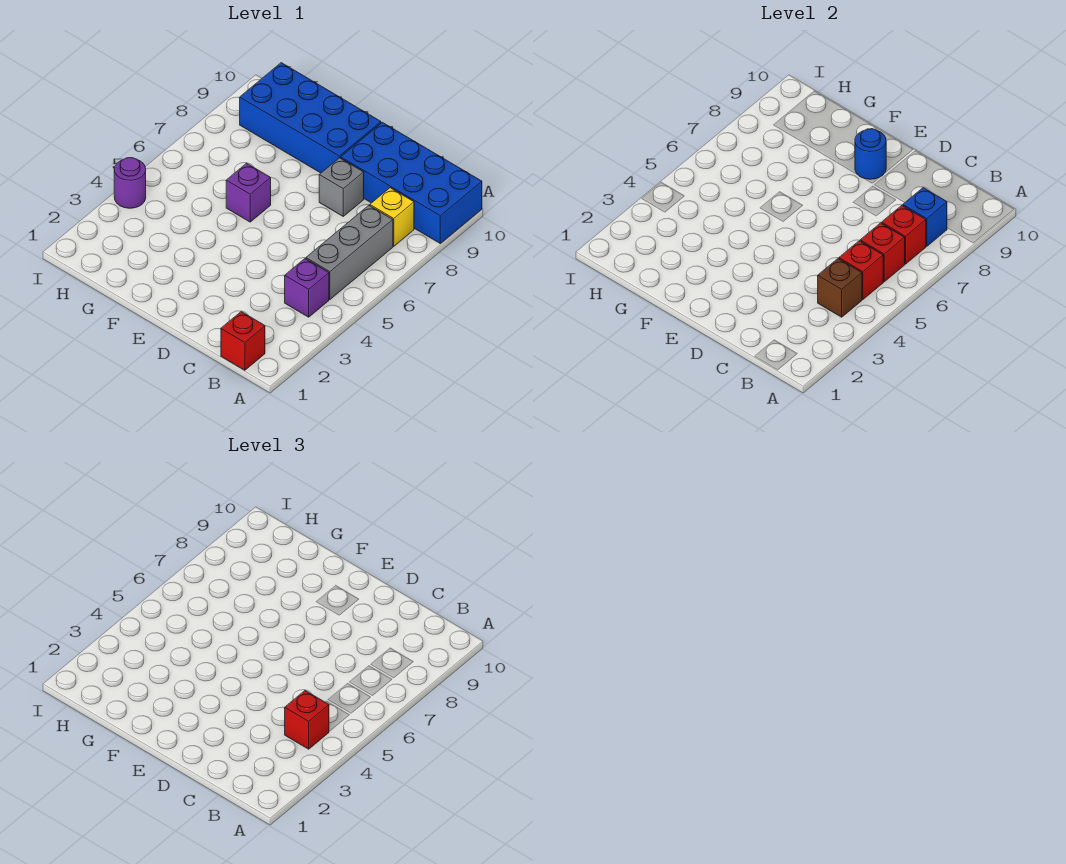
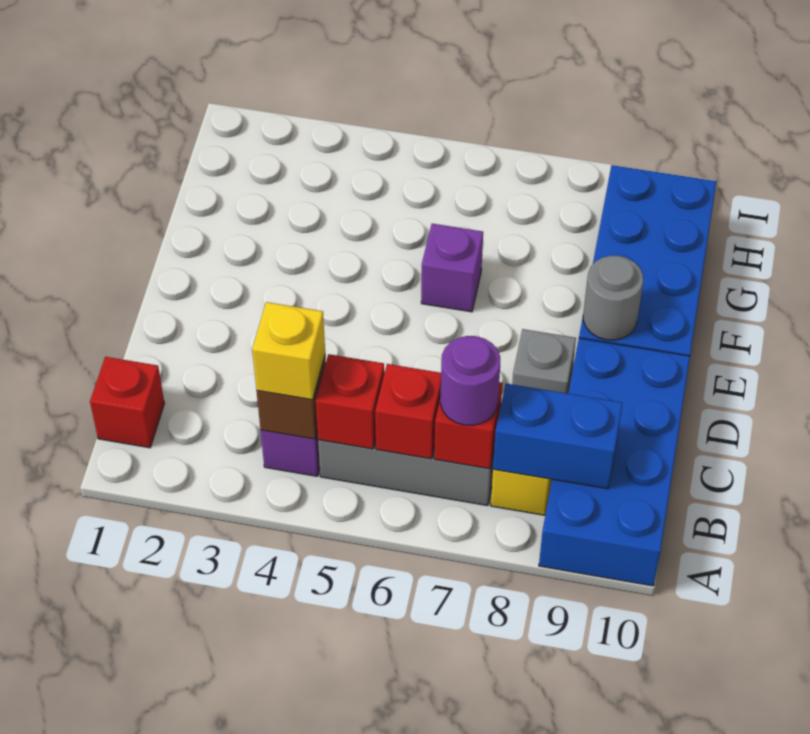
red 1x1 brick [285,691,329,749] -> yellow 1x1 brick [252,302,325,400]
blue 1x1 brick [903,188,947,246] -> blue 1x2 brick [493,383,622,489]
blue 1x1 round brick [855,129,886,179] -> grey 1x1 round brick [583,256,643,340]
purple 1x1 round brick [114,158,146,208] -> purple 1x1 round brick moved to [440,336,500,425]

